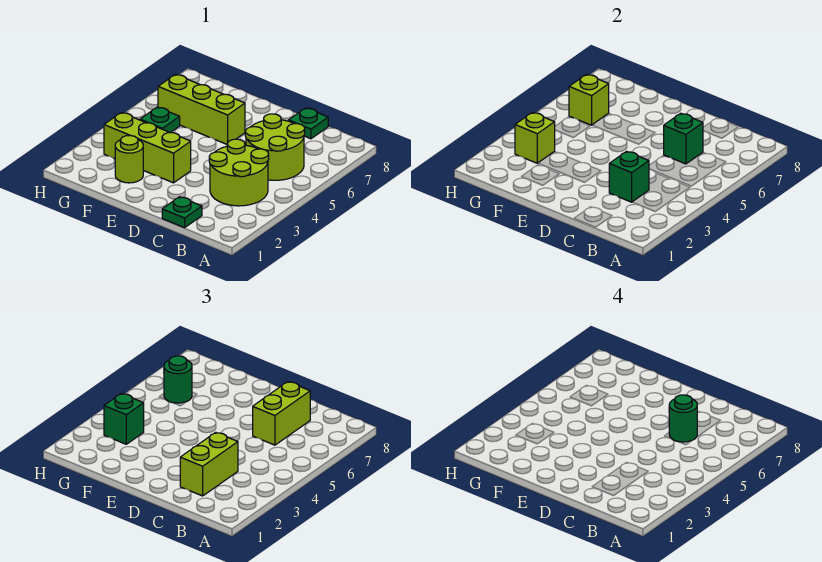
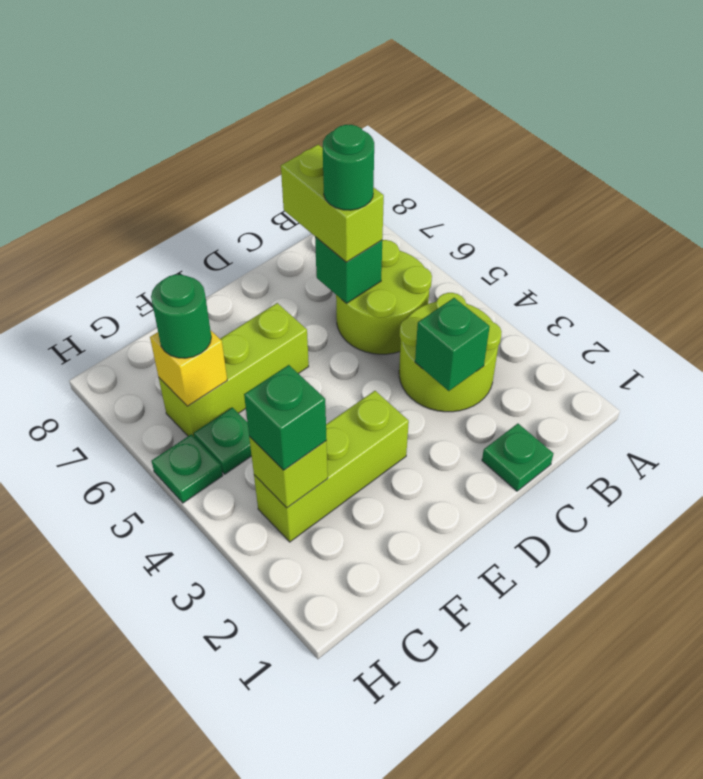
lime 1x2 brick [180,432,238,496] -> none
green 1x1 plate [289,108,328,139] -> green 1x1 plate moved to [152,434,223,503]
lime 1x1 round brick [115,135,143,183] -> none
lime 1x1 brick [569,74,609,125] -> yellow 1x1 brick [150,331,227,406]

